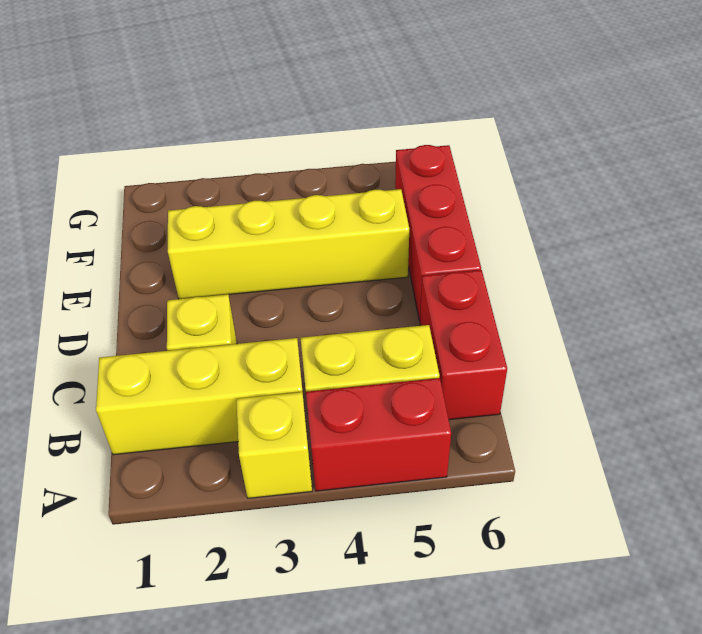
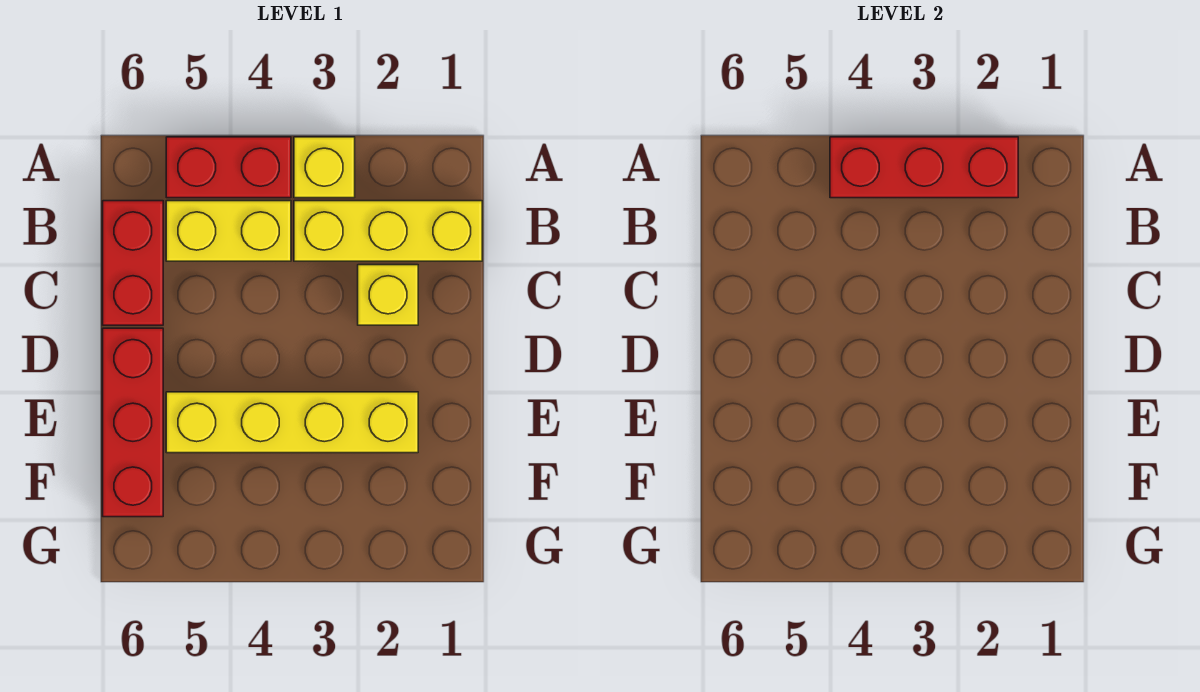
none -> red 1x3 brick [830,137,1018,198]

